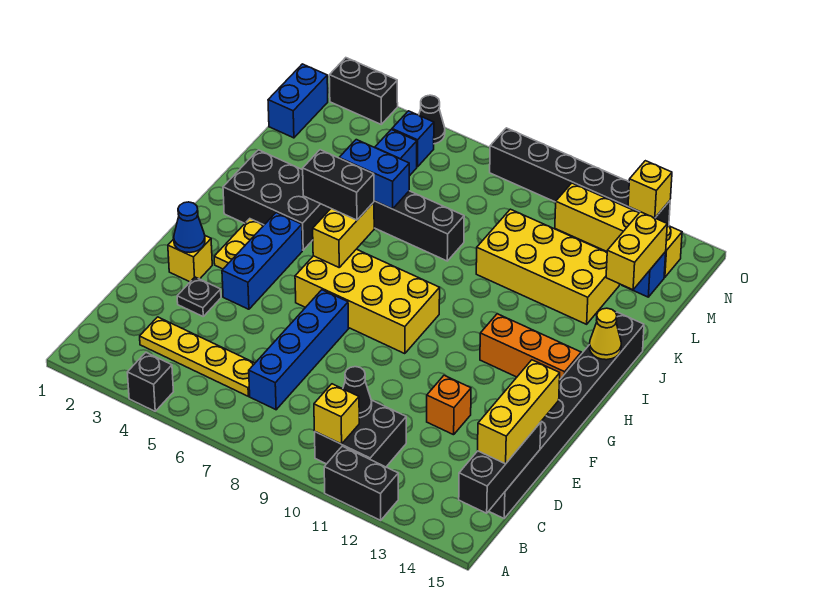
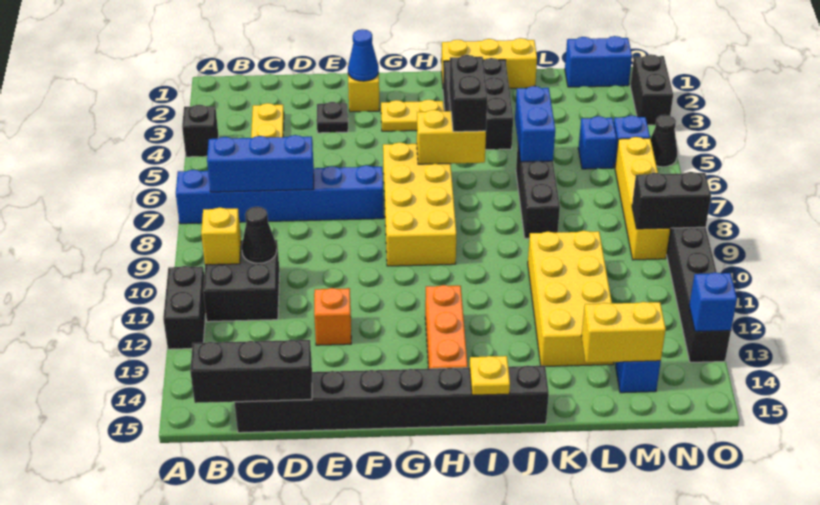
blue 1x4 brick [249,290,349,410] -> blue 1x6 brick [176,165,384,224]
yellow 1x3 brick [478,360,560,464] -> yellow 1x3 brick moved to [441,38,537,89]
blue 1x3 brick [222,213,302,309] -> blue 1x3 brick moved to [207,135,314,192]
yellow 1x1 cone [589,308,621,360] -> yellow 1x1 plate [470,356,510,395]
none -> black 1x2 brick [632,172,711,229]
yellow 1x4 brick [555,183,682,277] -> yellow 1x4 brick moved to [615,137,670,260]
yellow 1x1 brick [628,161,672,218] -> blue 1x1 brick [689,272,737,332]

